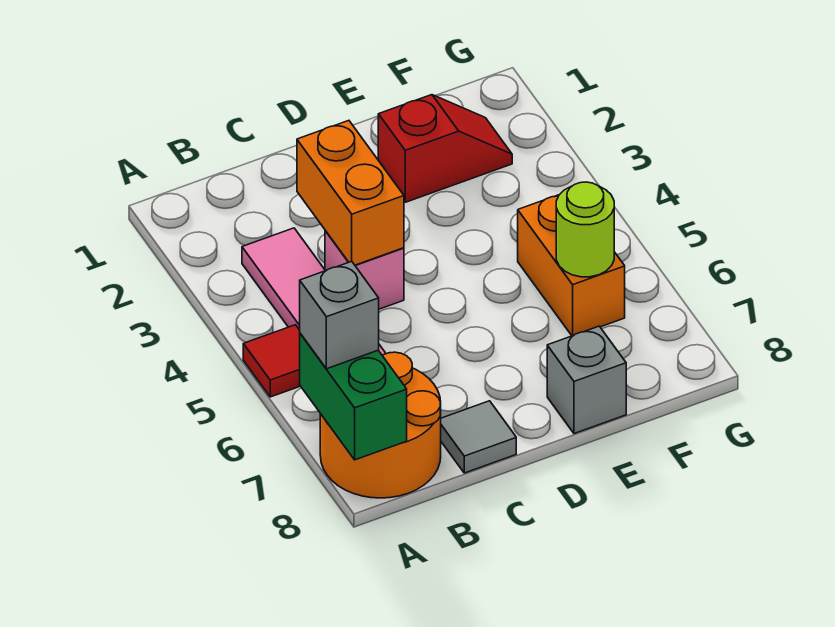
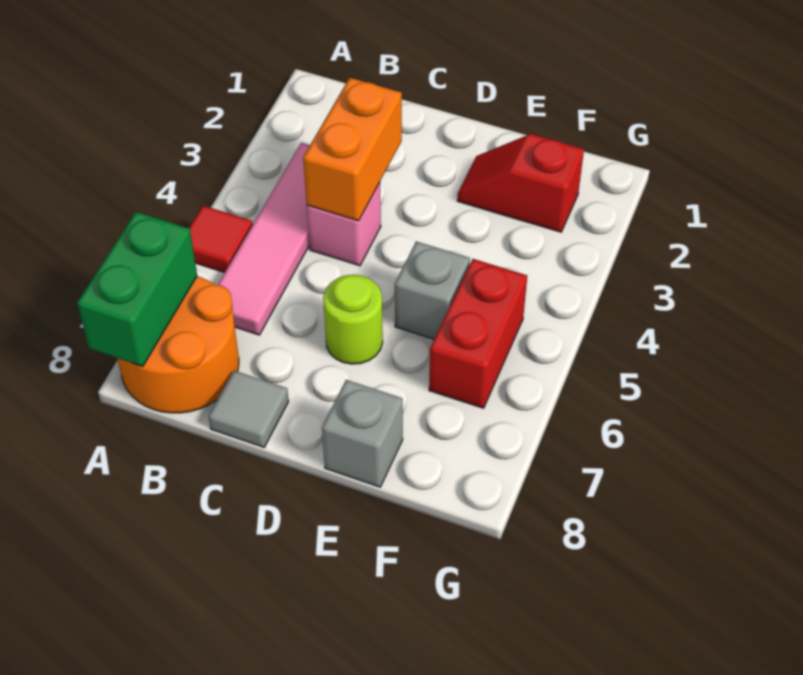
grey 1x1 brick [300,261,379,369] -> grey 1x1 brick moved to [395,241,470,339]
red 1x2 slope [378,95,512,202] -> red 1x2 slope turned to [457,134,584,232]
orange 1x2 brick [518,195,625,336] -> red 1x2 brick [429,259,527,408]
lime 1x1 round brick [556,182,614,277] -> lime 1x1 round brick moved to [323,275,383,364]

